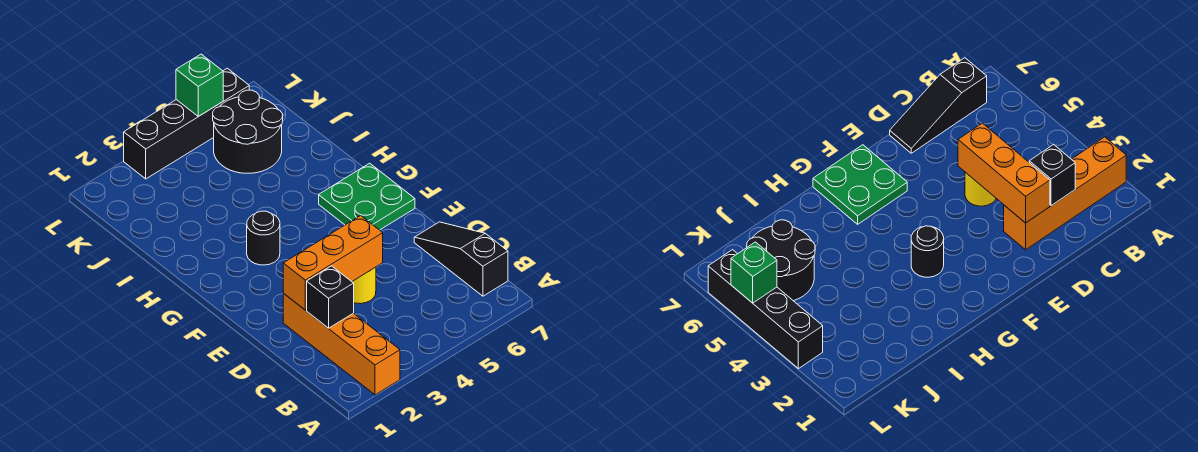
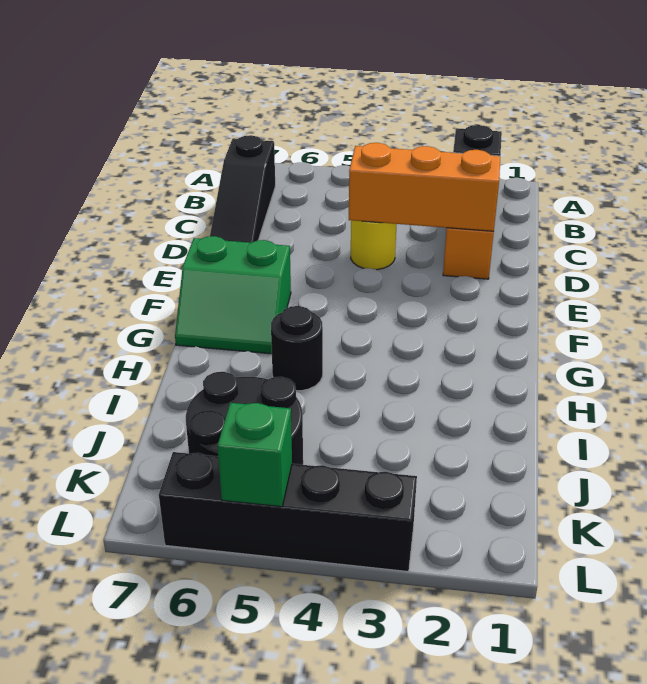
green 2x2 plate [319,163,415,230] -> green 2x2 slope [175,236,291,354]
black 1x1 round brick [247,211,280,265] -> black 1x1 round brick moved to [271,306,323,391]

